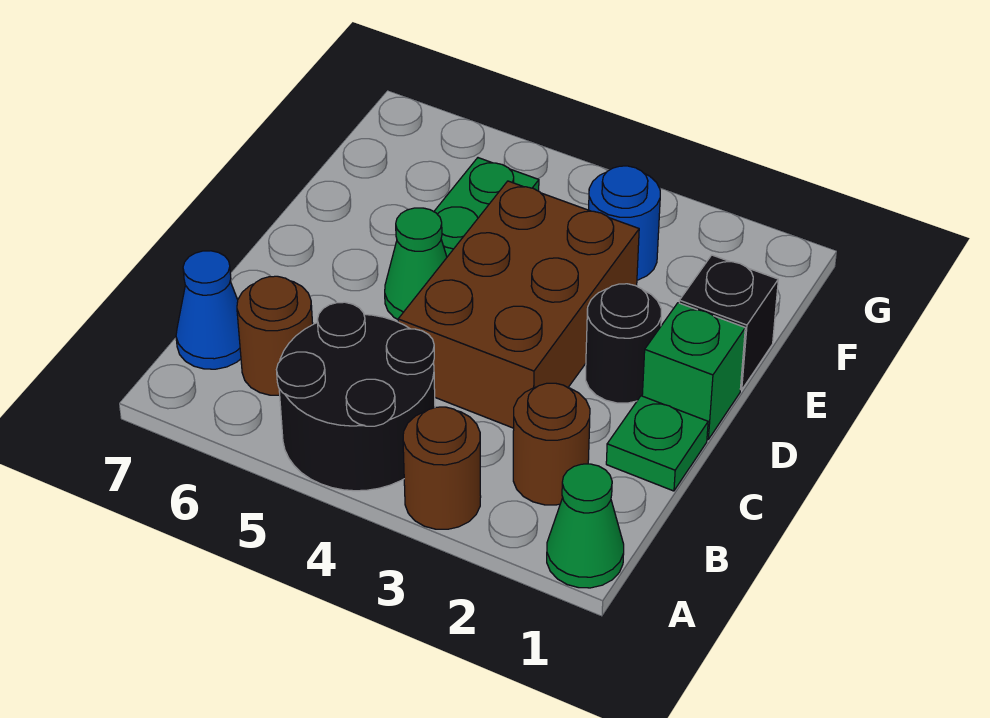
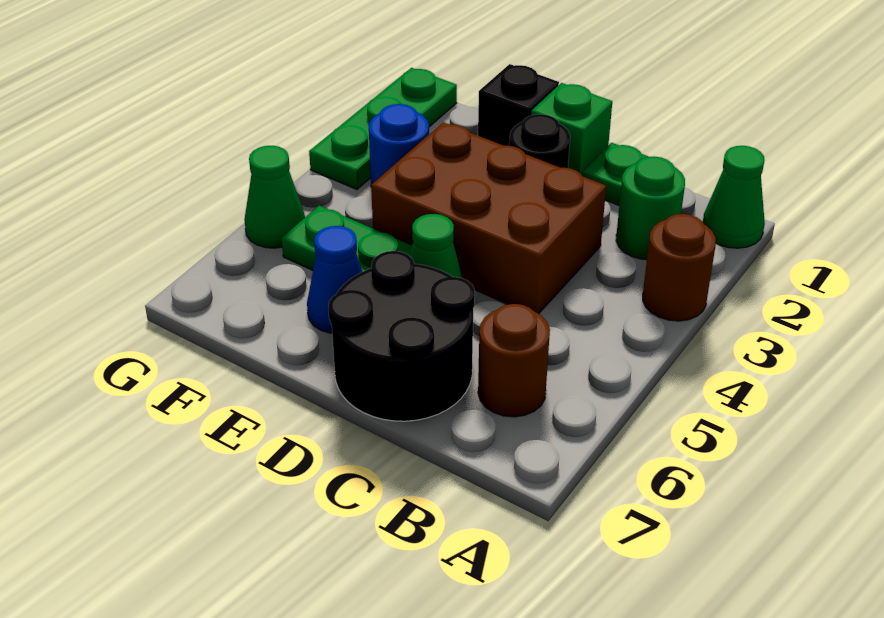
black 2x2 round brick [276,302,435,491] -> black 2x2 round brick moved to [328,251,475,421]
brown 1x1 round brick [513,383,590,505] -> green 1x1 round brick [616,157,685,260]
blue 1x1 cone [176,251,241,369] -> blue 1x1 cone moved to [307,226,362,333]
none -> green 1x3 plate [309,68,457,189]
none -> green 1x1 cone [244,146,305,248]

